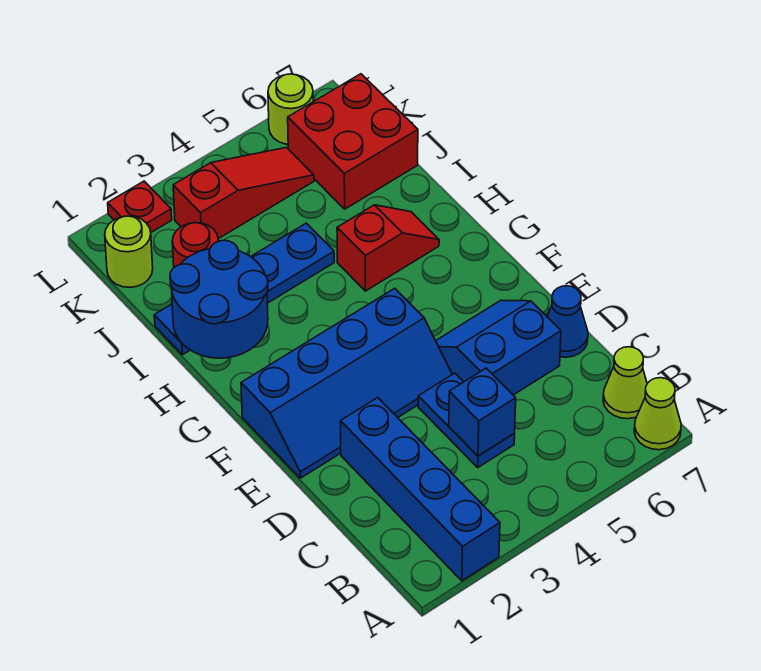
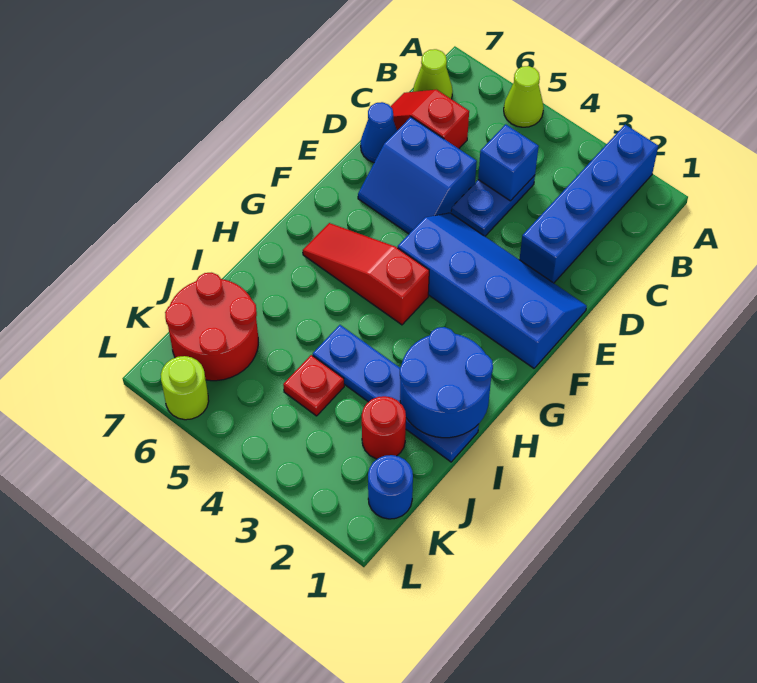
lime 1x1 cone [634,378,681,450] -> lime 1x1 cone moved to [504,66,544,127]
red 1x2 slope [337,205,439,291] -> red 1x2 slope moved to [390,90,469,149]
red 2x2 brick [288,74,418,209] -> red 2x2 round brick [165,273,258,381]
lime 1x1 round brick [105,216,153,287] -> blue 1x1 round brick [368,455,413,519]
red 1x3 slope [173,148,314,239] -> red 1x3 slope moved to [303,223,429,325]
red 1x1 plate [108,181,172,232] -> red 1x1 plate moved to [283,355,344,416]

